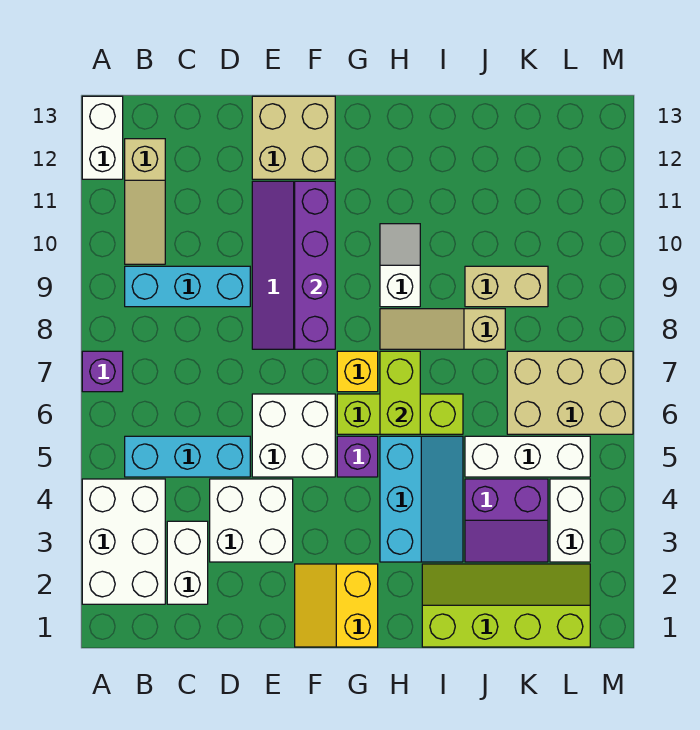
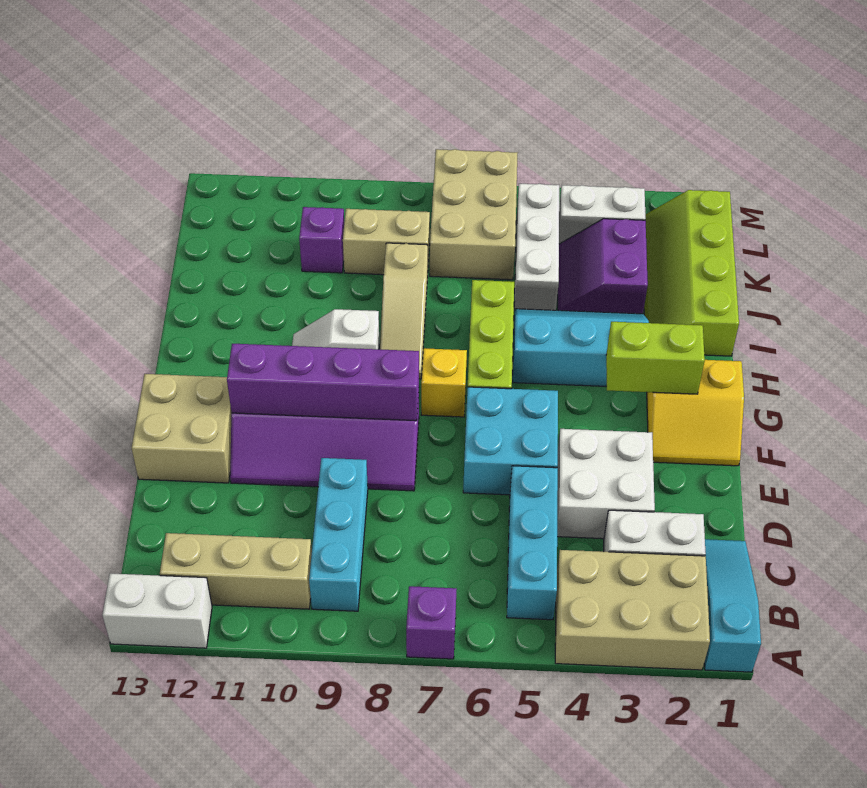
none -> cyan 1x3 slope [704,539,761,672]
white 2x3 brick [82,479,165,604] -> tan 2x3 brick [555,550,710,670]
tan 1x3 slope [125,139,165,264] -> tan 1x3 brick [160,533,312,609]
white 2x2 brick [252,394,335,477] -> cyan 2x2 brick [463,387,558,495]
purple 1x1 brick [337,436,378,477] -> purple 1x1 brick moved to [299,207,344,273]
lime 1x2 brick [380,351,420,434] -> lime 1x2 brick moved to [606,322,705,394]
purple 2x2 slope [465,479,548,562] -> purple 2x2 slope turned to [558,219,648,314]
tan 1x2 brick [465,266,548,307] -> tan 1x2 brick turned to [343,209,430,275]

